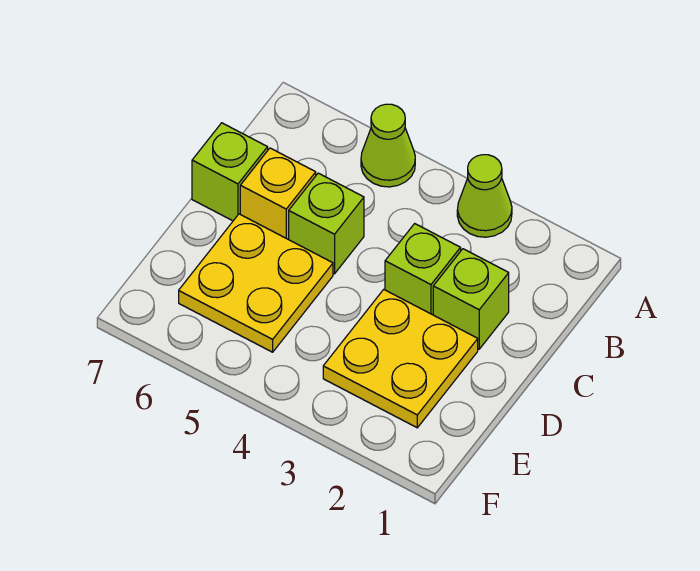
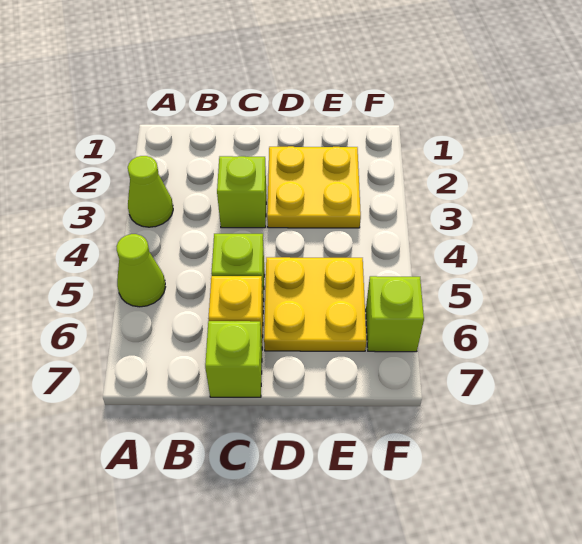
lime 1x1 brick [433,249,509,349] -> lime 1x1 brick moved to [366,276,424,352]

